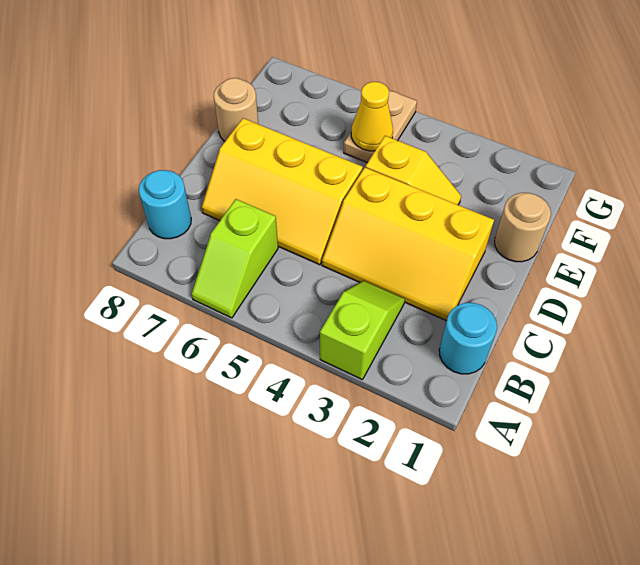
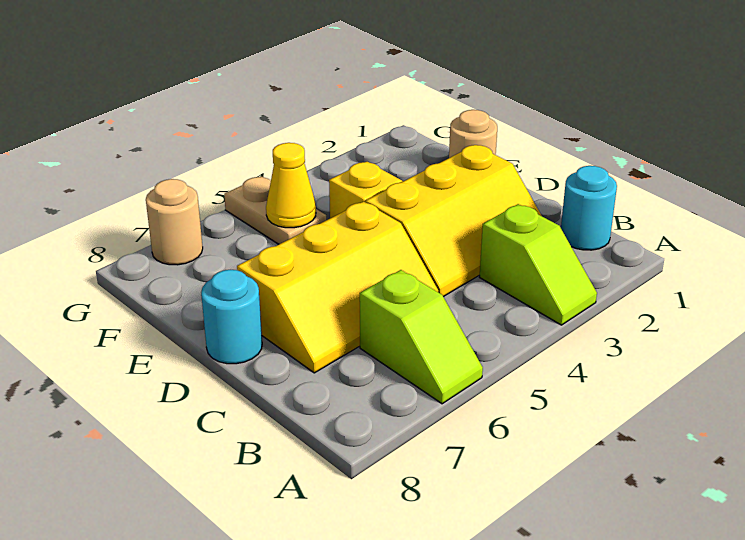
lime 1x2 slope [320,281,405,380] -> lime 1x2 slope turned to [480,204,597,325]
cyan 1x1 round brick [139,170,191,239] -> cyan 1x1 round brick moved to [201,270,262,364]
tan 1x1 round brick [214,78,258,141] -> tan 1x1 round brick moved to [146,179,203,265]

